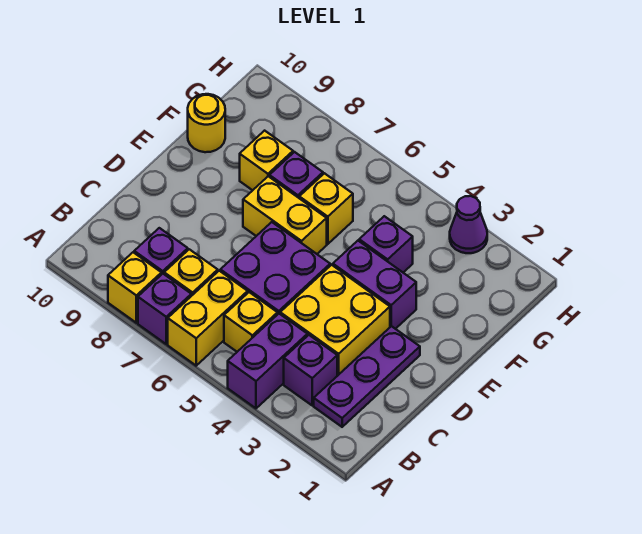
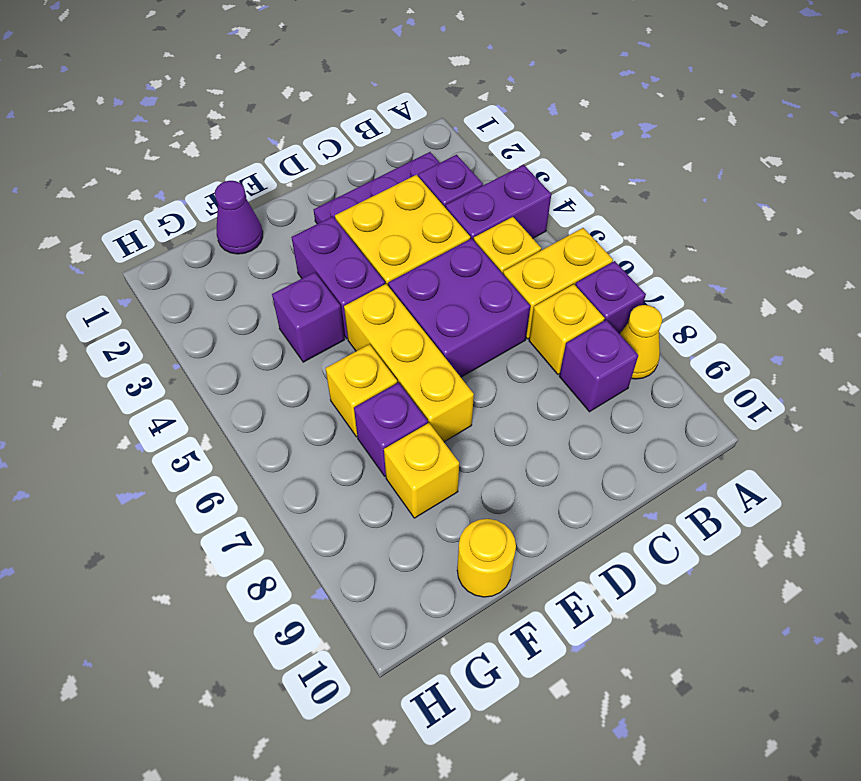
yellow 1x1 brick [108,252,161,323] -> yellow 1x1 cone [620,305,662,379]
yellow 1x2 brick [243,176,327,254] -> yellow 1x3 brick [344,284,474,442]
purple 1x1 cone [450,196,487,253] -> purple 1x1 cone moved to [215,181,263,254]

